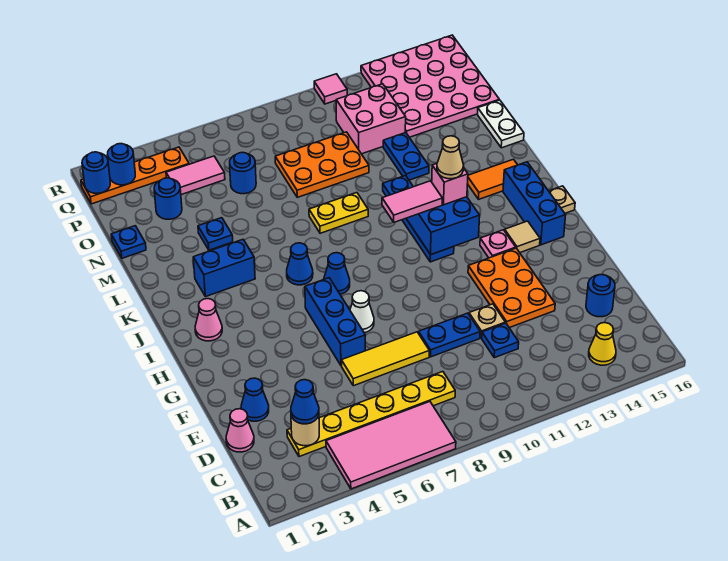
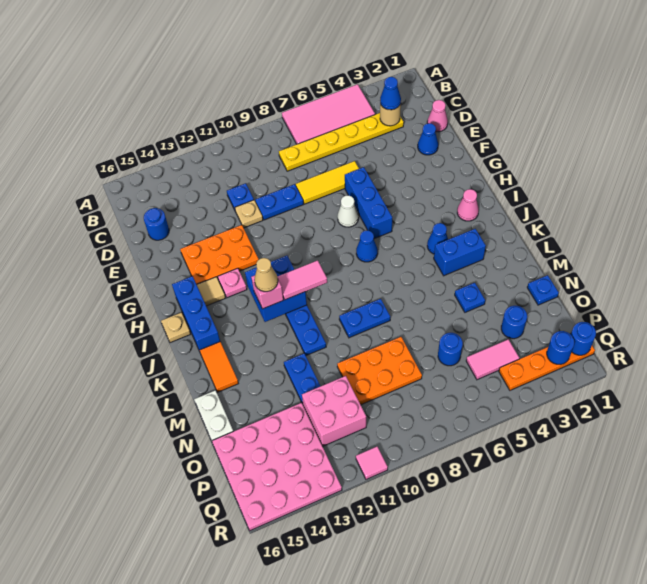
yellow 1x1 cone [589,323,616,365] -> none
orange 2x3 plate [468,248,555,328] -> orange 2x3 plate turned to [180,225,259,285]
blue 1x1 cone [287,243,313,285] -> blue 1x1 cone moved to [427,223,448,254]
orange 1x2 tile [468,159,517,199] -> orange 1x2 tile turned to [199,342,238,392]
yellow 1x2 plate [309,193,368,233] -> blue 1x2 plate [339,299,390,338]

